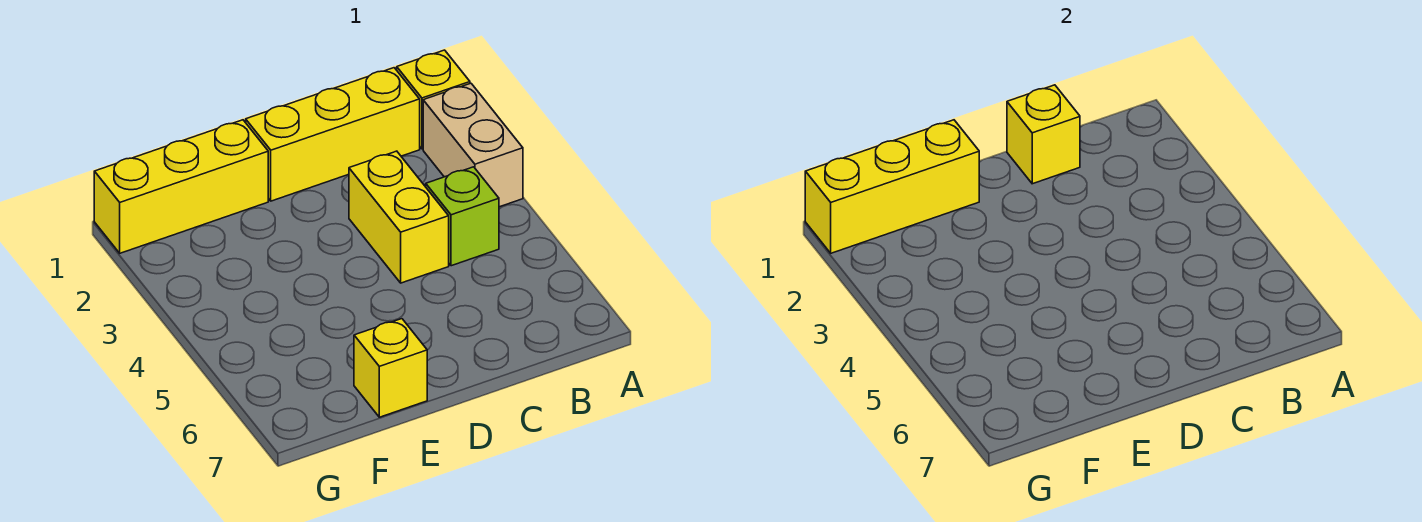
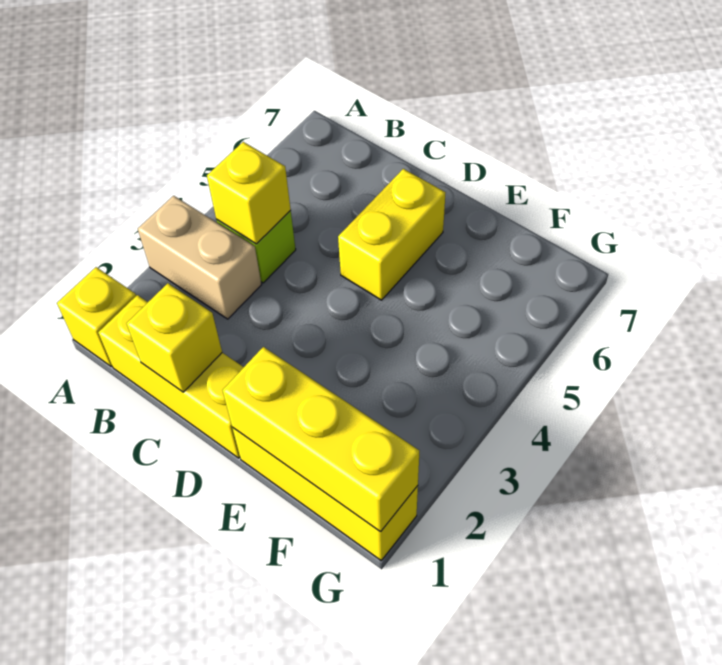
tan 1x2 brick [423,83,523,207] -> tan 1x2 brick turned to [138,196,262,319]
yellow 1x2 brick [349,151,449,283] -> yellow 1x2 brick moved to [338,169,445,300]
yellow 1x1 brick [354,319,427,417] -> yellow 1x1 brick moved to [207,142,291,244]

